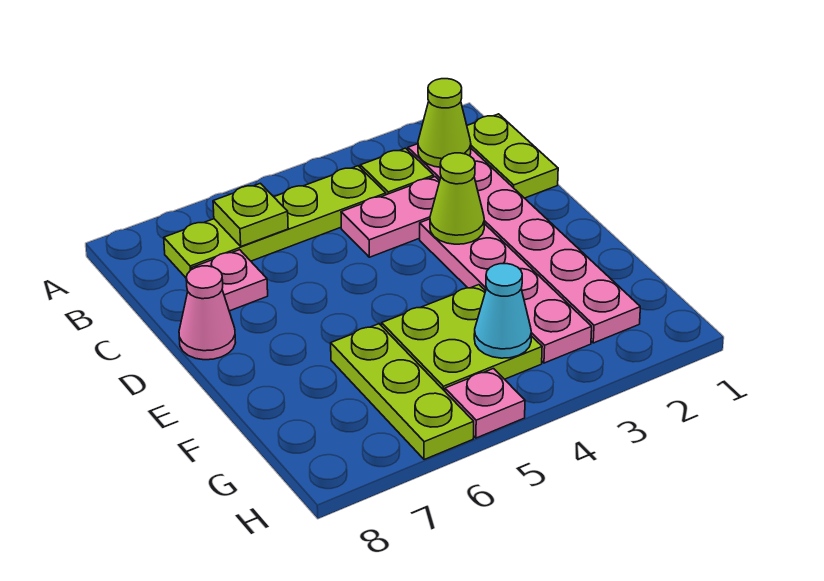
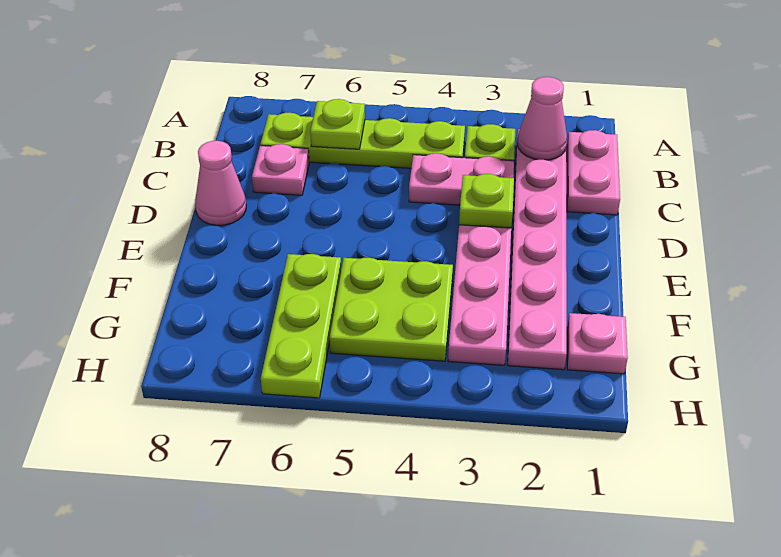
lime 1x2 plate [467,114,558,198] -> pink 1x2 plate [567,130,620,215]
lime 1x1 cone [418,79,471,167] -> pink 1x1 cone [517,77,567,160]
lime 1x1 cone [430,153,484,244] -> lime 1x1 plate [459,174,514,228]
cyan 1x1 cone [474,264,531,358] -> none
pink 1x1 plate [445,369,525,438] -> pink 1x1 plate moved to [567,313,628,374]

